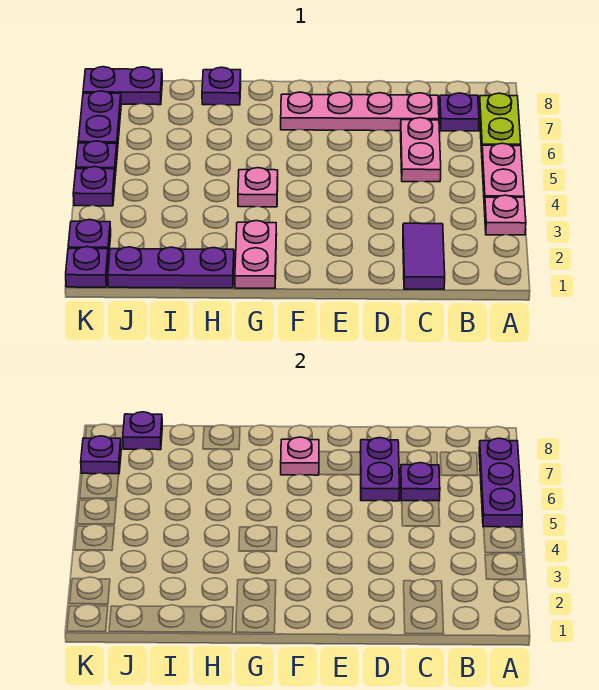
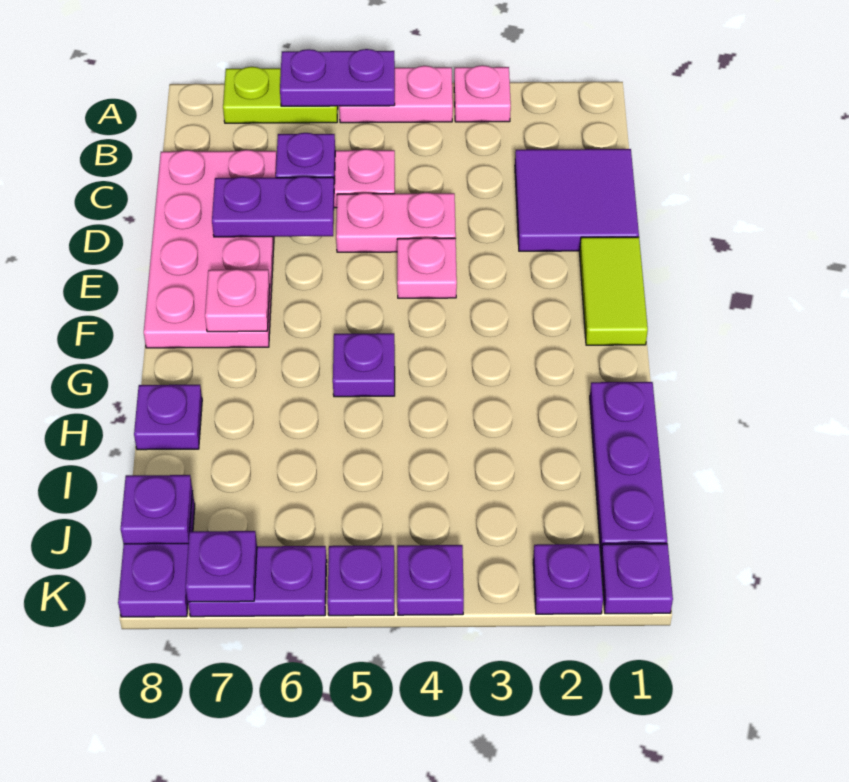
purple 1x3 plate [479,438,522,527] -> purple 1x2 plate [280,49,395,106]
purple 1x1 plate [440,93,479,131] -> purple 1x1 plate moved to [333,333,395,397]
purple 1x2 tile [403,223,445,289] -> purple 2x2 tile [515,149,639,251]
pink 1x4 plate [281,92,439,131] -> pink 2x4 plate [144,150,277,348]
none -> lime 1x2 tile [580,237,648,345]
pink 1x2 plate [235,221,277,288] -> pink 1x2 plate moved to [336,193,456,252]
pink 1x1 plate [238,168,278,207] -> pink 1x1 plate moved to [397,238,457,298]

